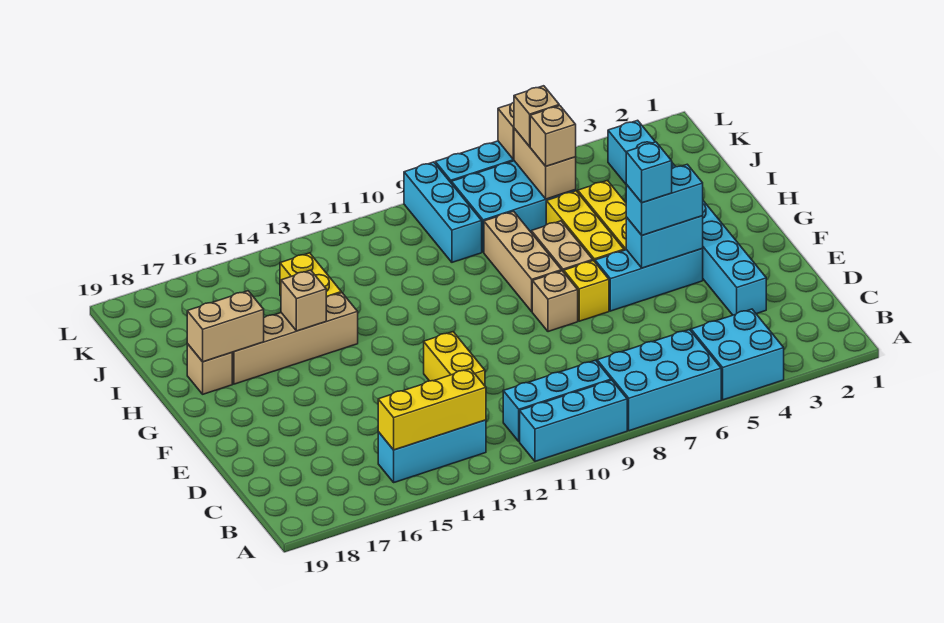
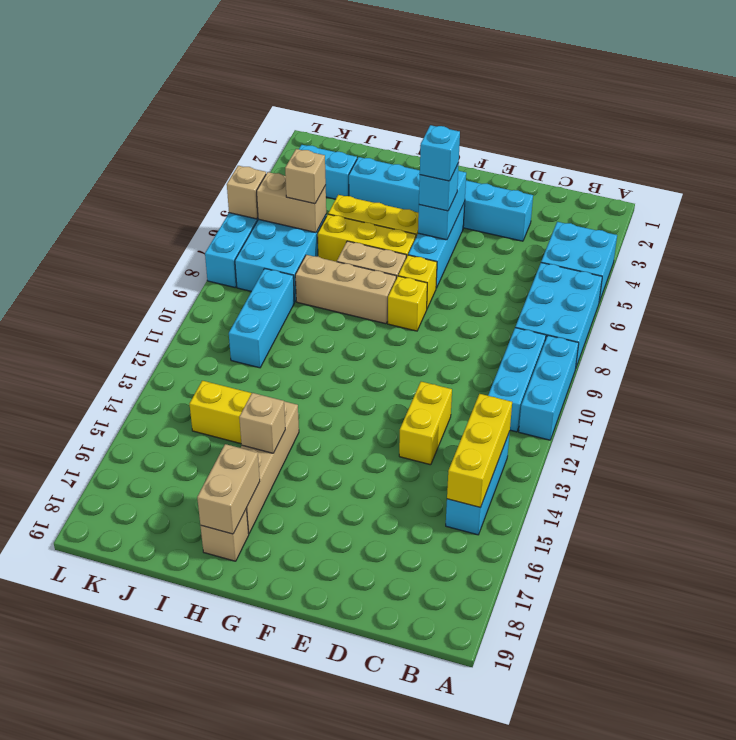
yellow 1x2 brick [424,332,485,386] -> yellow 1x2 brick turned to [399,382,452,465]
cyan 1x2 brick [626,164,703,235] -> cyan 1x1 brick [419,163,459,211]
tan 1x1 brick [532,271,578,332] -> yellow 1x1 brick [388,276,427,331]
cyan 1x3 brick [404,162,482,262] -> cyan 1x3 brick turned to [229,269,295,368]
tan 1x1 brick [514,86,559,147] -> none

